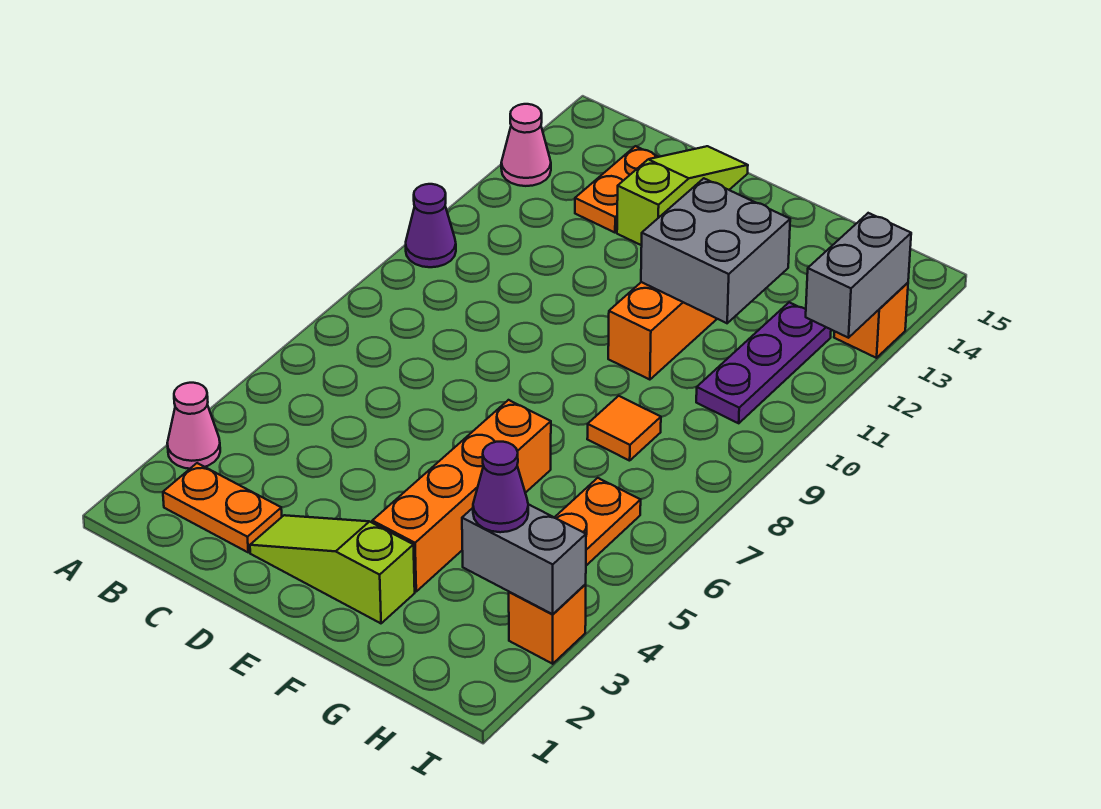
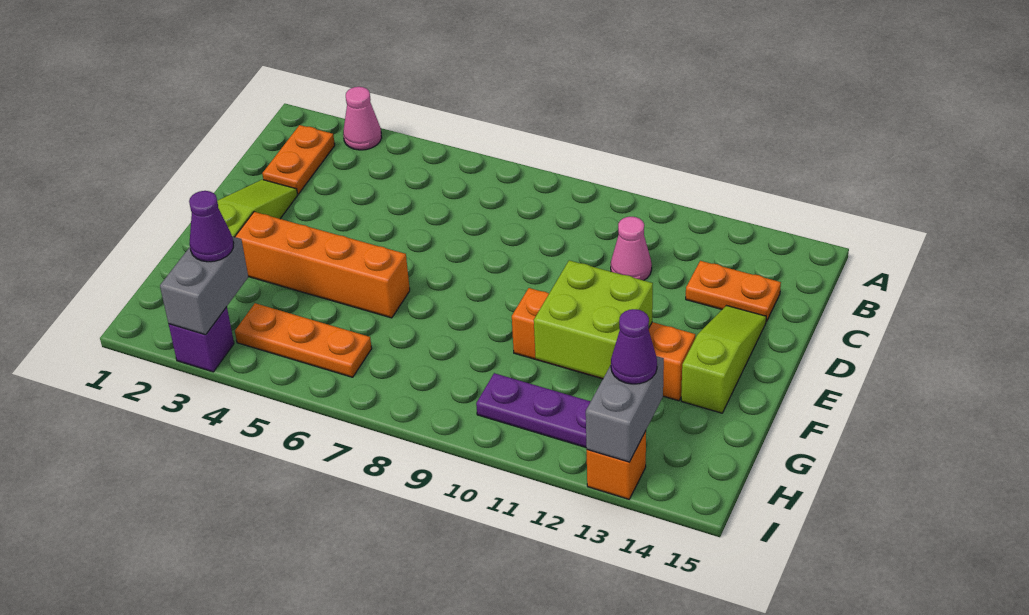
purple 1x1 cone [406,184,456,267] -> purple 1x1 cone moved to [611,309,657,384]
pink 1x1 cone [501,104,551,186] -> pink 1x1 cone moved to [611,217,652,280]
lime 1x3 slope [617,146,748,245] -> lime 1x3 slope turned to [681,306,766,413]
grey 2x2 brick [641,178,790,323] -> lime 2x2 brick [534,260,653,378]
orange 1x1 tile [587,396,661,461] -> none
orange 1x1 brick [509,584,586,664] -> purple 1x1 brick [169,307,234,372]
grey 1x2 brick [806,213,911,338] -> grey 1x2 brick turned to [586,356,664,462]

